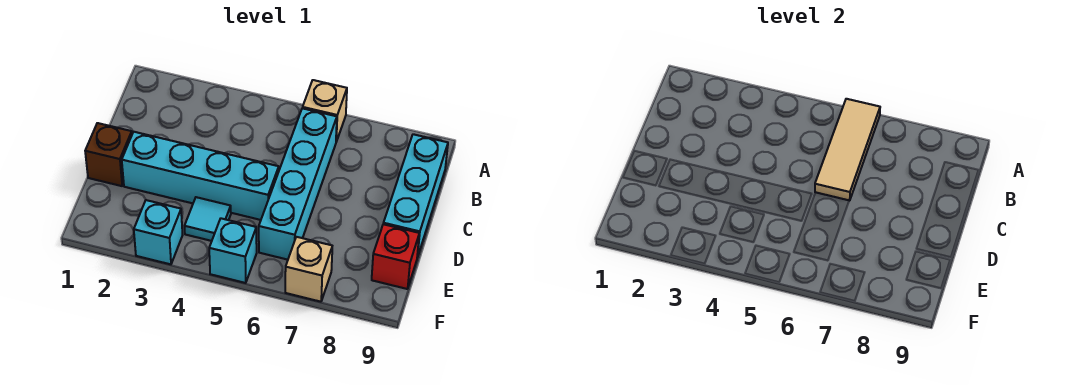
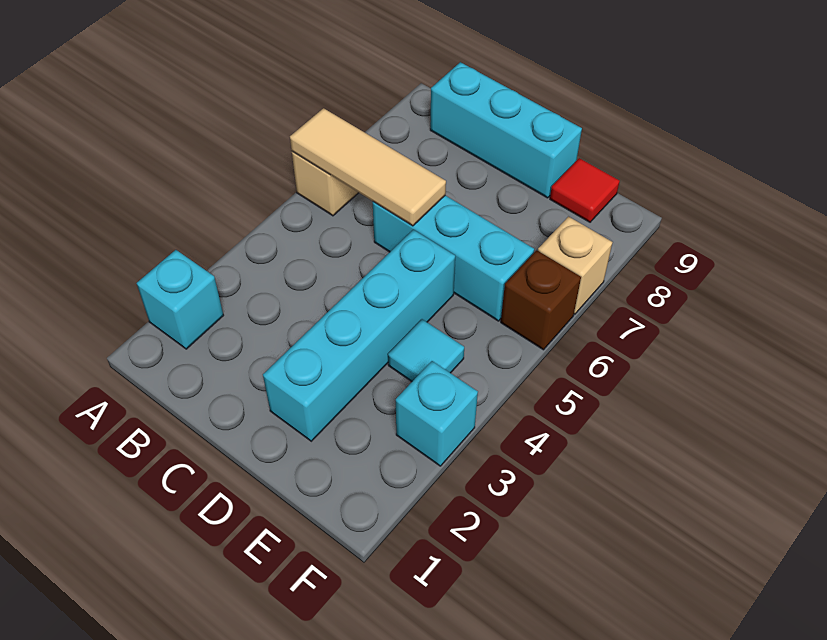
cyan 1x4 brick [259,108,337,260] -> cyan 1x3 brick [373,195,534,321]
brown 1x1 brick [85,123,132,186] -> brown 1x1 brick moved to [501,250,581,350]
red 1x1 brick [372,224,419,289] -> red 1x1 tile [550,158,620,222]
cyan 1x1 brick [209,218,257,283] -> cyan 1x1 brick moved to [137,250,223,349]

